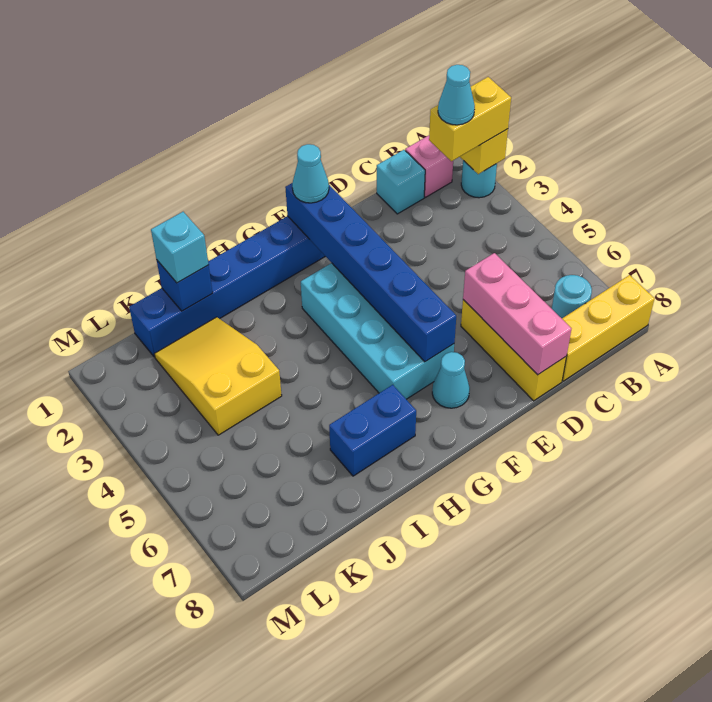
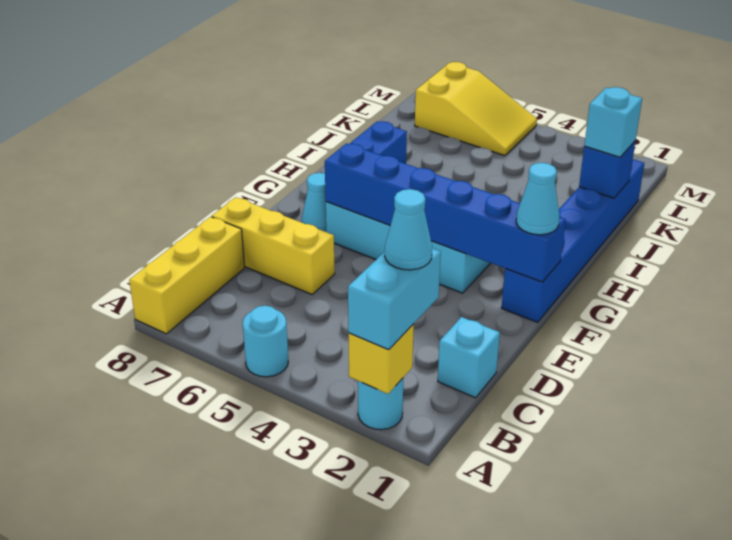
yellow 1x2 brick [429,77,511,161] -> cyan 1x2 brick [348,249,441,350]
pink 1x1 brick [405,135,453,197] -> none
cyan 1x1 round brick [552,275,592,318] -> cyan 1x1 round brick moved to [243,306,288,377]
pink 1x3 brick [463,253,571,375] -> none
yellow 2x3 slope [154,317,282,435] -> yellow 2x3 slope moved to [415,62,537,156]

